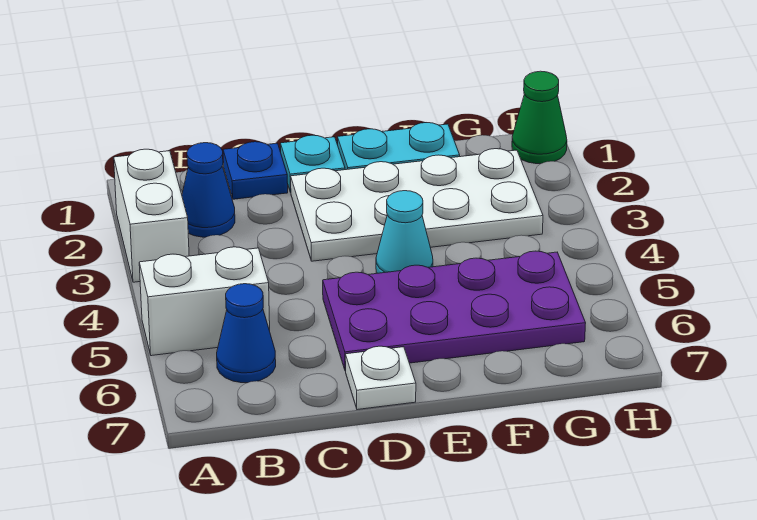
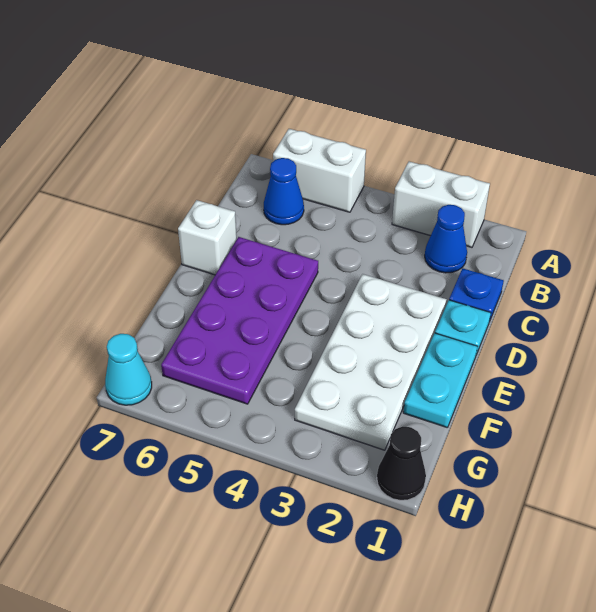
white 1x2 brick [139,247,270,356] -> white 1x2 brick turned to [273,129,366,212]
white 1x1 plate [345,346,416,410] -> white 1x1 brick [178,200,237,275]
cyan 1x1 cone [376,191,433,273] -> cyan 1x1 cone moved to [105,334,152,405]
green 1x1 cone [512,71,567,164] -> black 1x1 cone [377,427,426,500]

